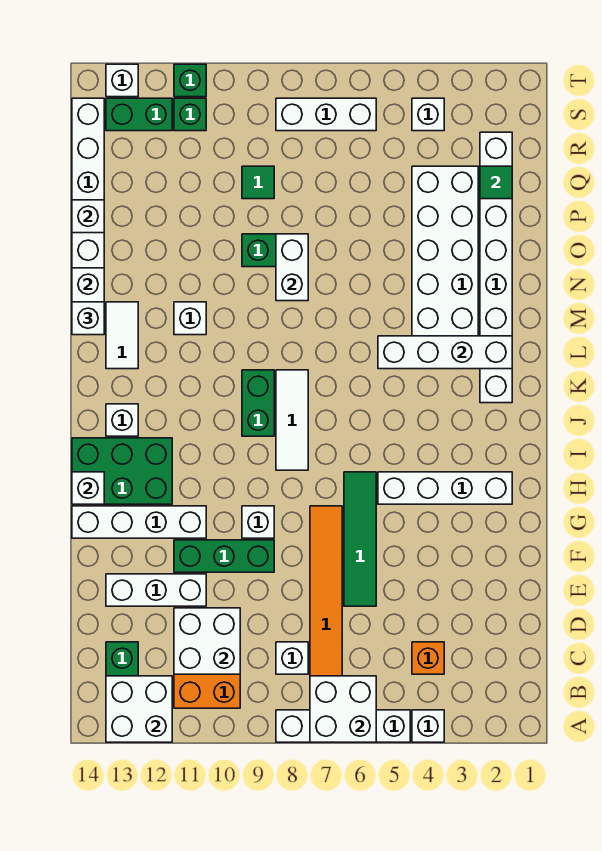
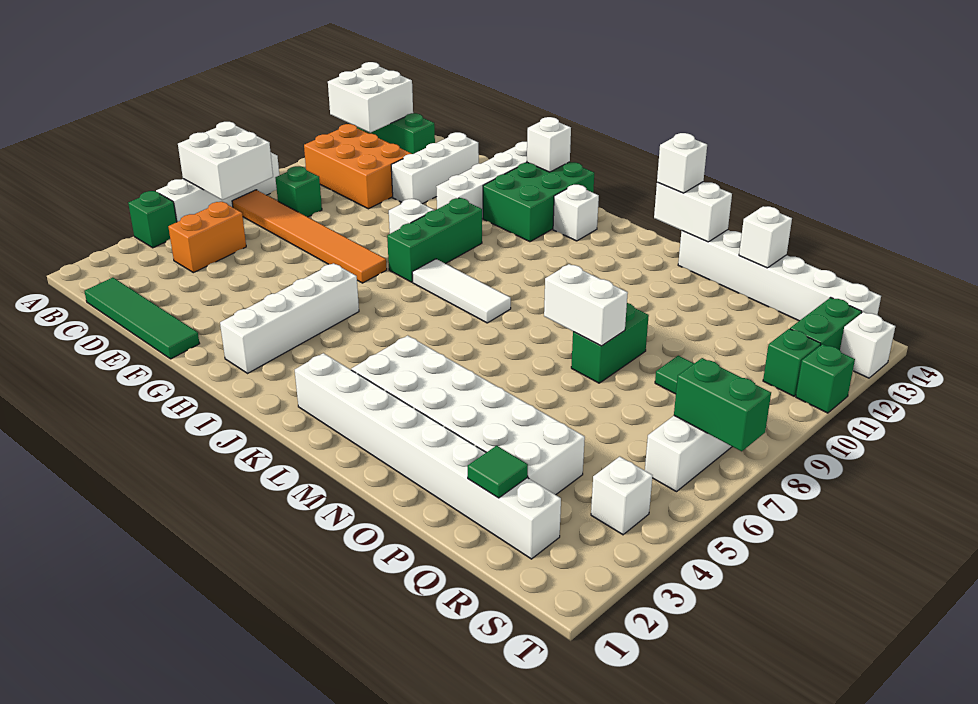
white 1x1 brick [412,710,444,742] -> green 1x1 brick [128,191,177,248]
orange 1x1 brick [412,642,444,674] -> orange 1x2 brick [168,202,246,273]
white 1x1 brick [276,642,308,674] -> green 1x1 brick [276,166,322,217]
white 2x2 brick [174,608,240,674] -> none
green 1x4 tile [344,472,376,606] -> green 1x4 tile moved to [84,278,200,359]
green 1x3 brick [174,540,274,572] -> green 1x3 brick moved to [387,198,482,282]
green 1x2 brick [242,370,274,436] -> green 1x2 brick moved to [674,358,771,451]
white 1x4 brick [378,336,512,369] -> none
white 1x2 tile [106,302,138,369] -> none
white 1x1 brick [174,302,206,335] -> none

